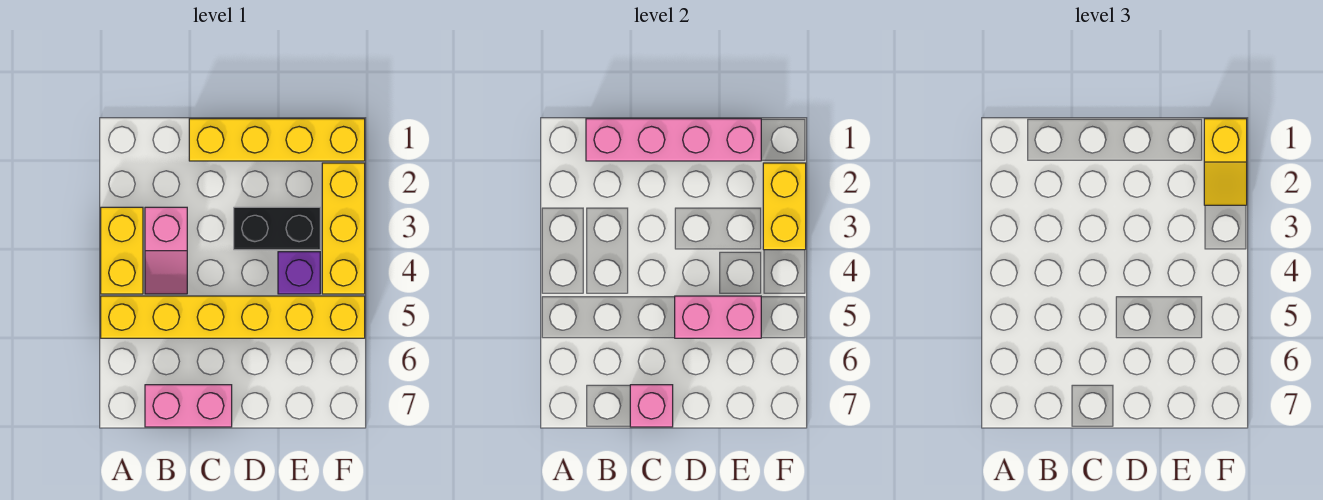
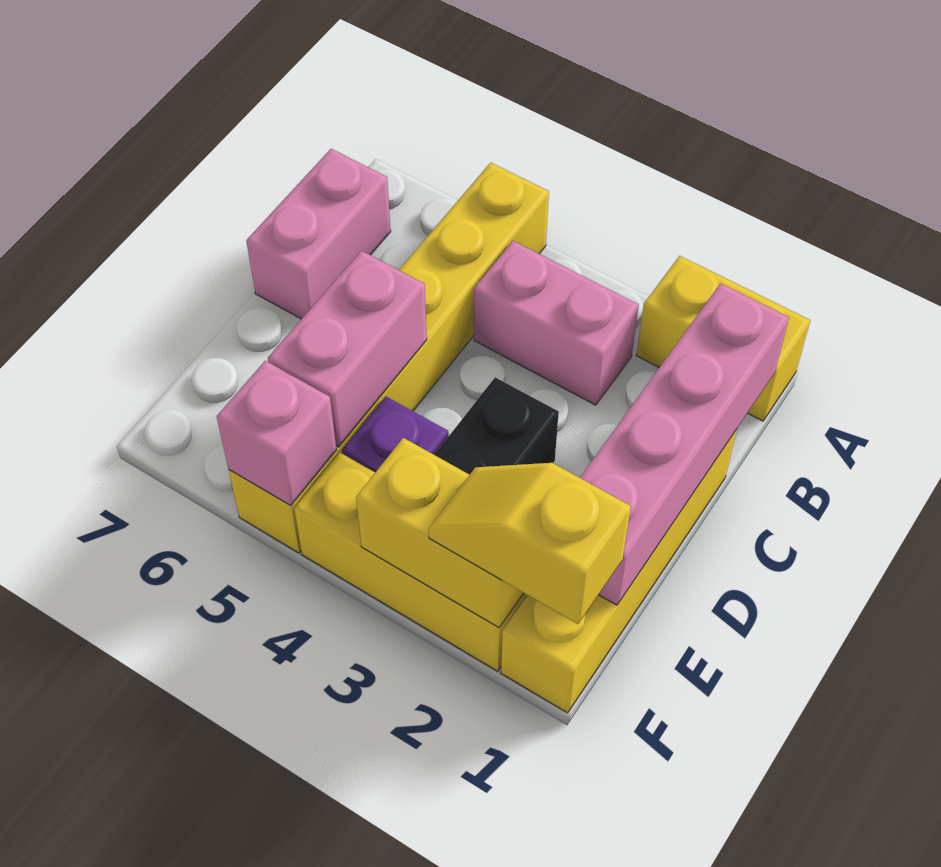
yellow 1x2 brick [101,207,143,294] -> yellow 1x2 brick moved to [636,256,810,421]
pink 1x2 slope [145,207,187,294] -> pink 1x2 brick [474,241,639,405]
pink 1x1 brick [630,385,673,427] -> pink 1x1 brick moved to [217,361,336,506]

